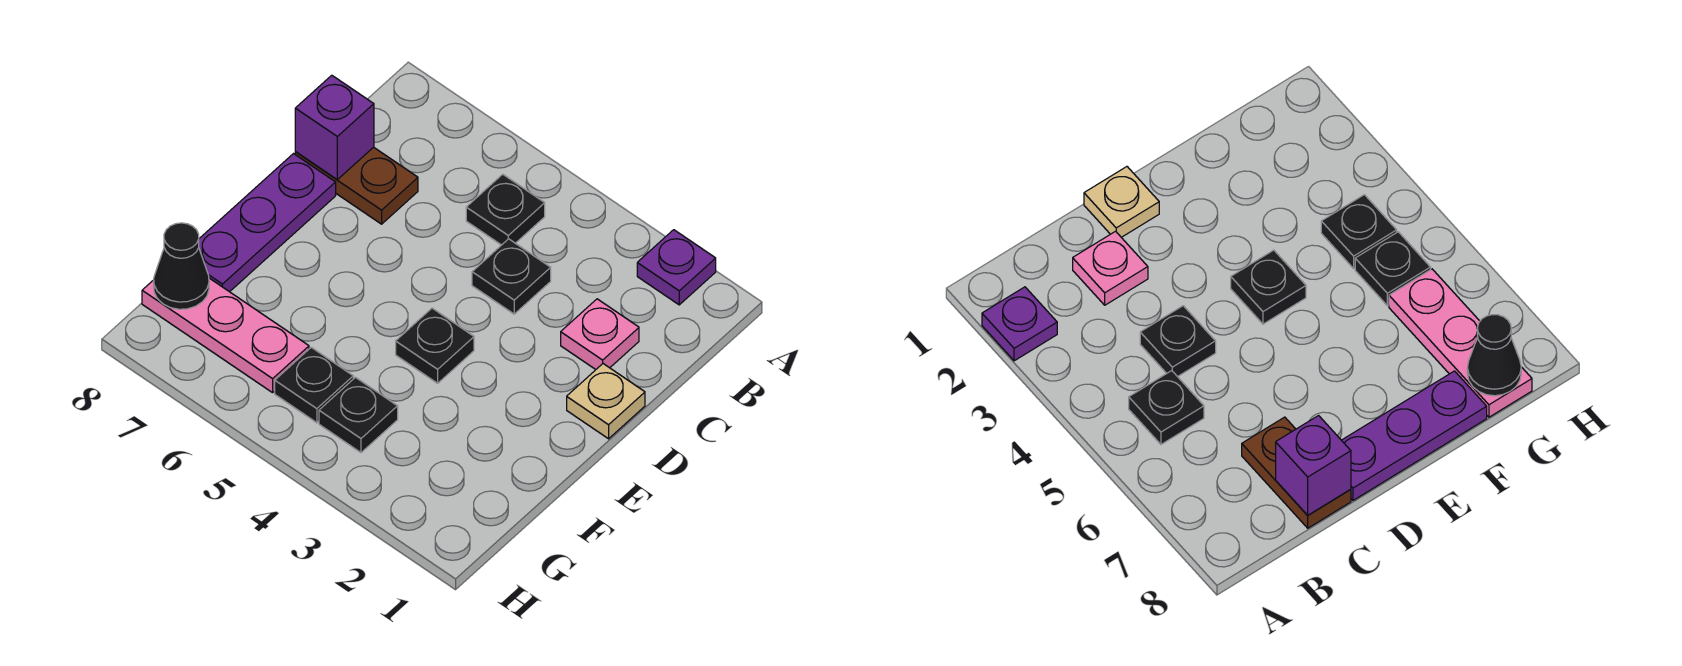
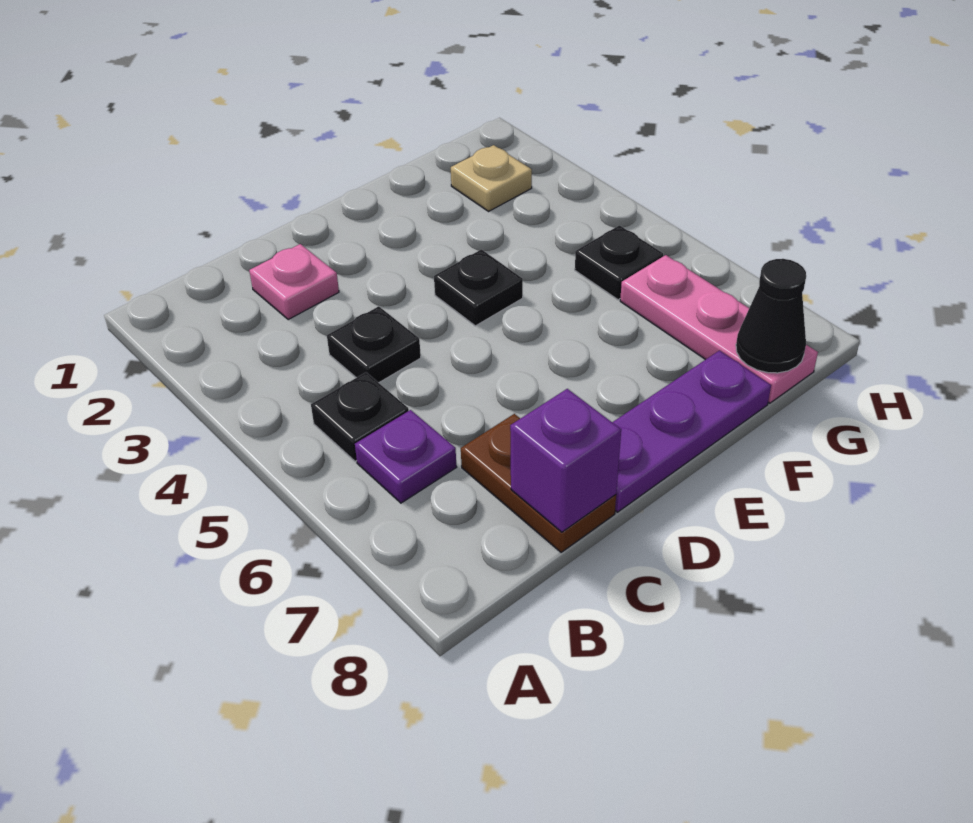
purple 1x1 plate [637,230,716,305] -> purple 1x1 plate moved to [355,410,456,503]
tan 1x1 plate [567,364,645,439] -> tan 1x1 plate moved to [451,145,532,211]
black 1x1 plate [319,377,398,452] -> none

